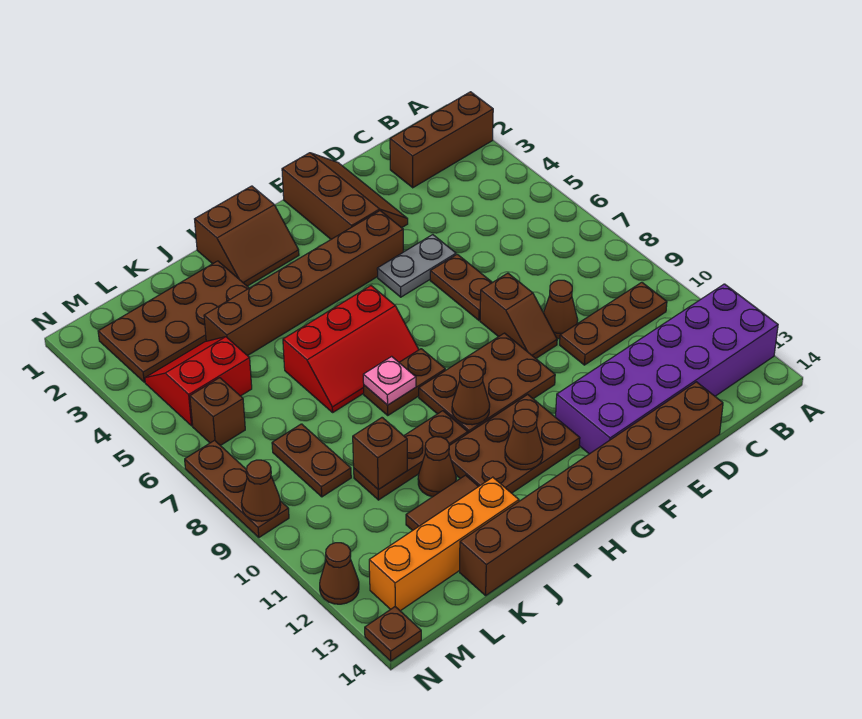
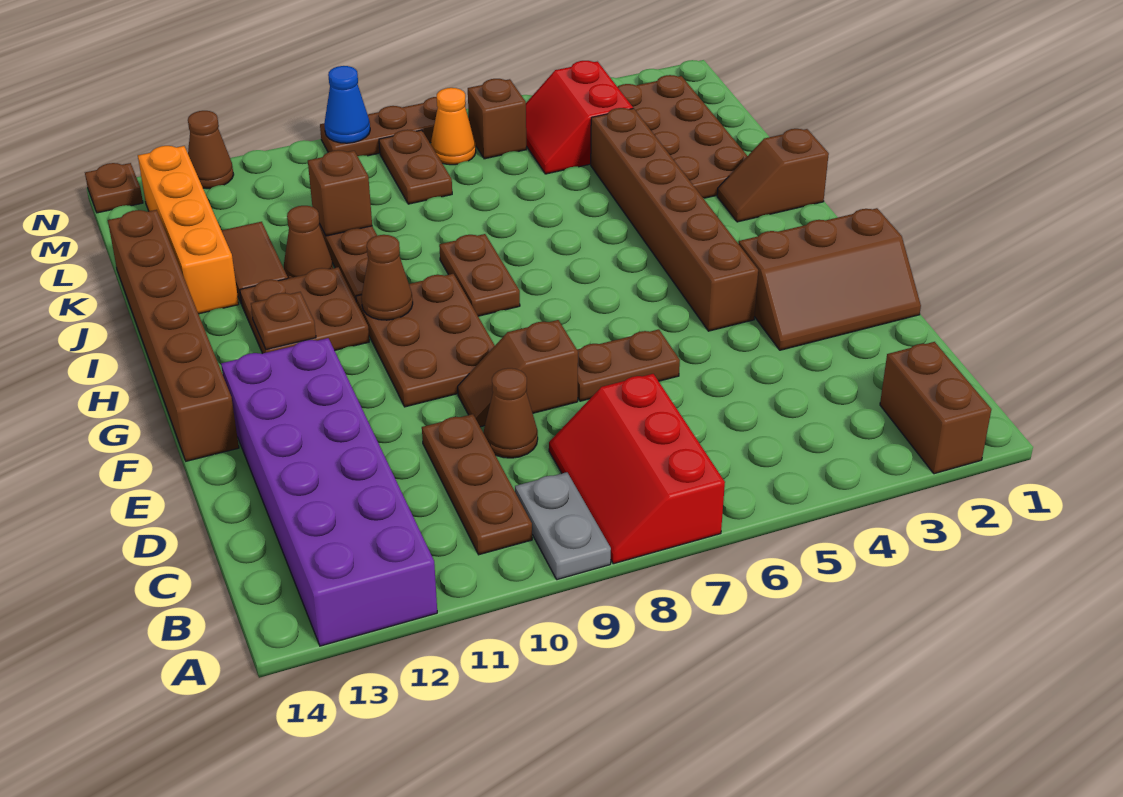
brown 1x3 brick [390,92,493,188] -> brown 1x2 brick [880,342,991,474]
brown 1x8 brick [460,382,723,596] -> brown 1x6 brick [108,210,239,461]
grey 1x2 plate [377,235,456,297] -> grey 1x2 plate moved to [515,472,611,580]
brown 2x3 plate [449,394,580,493] -> brown 2x2 plate [240,267,369,353]
brown 2x2 slope [195,186,299,286] -> brown 1x2 slope [717,129,829,222]
red 2x3 slope [283,286,419,412] -> red 2x3 slope moved to [549,374,725,564]
brown 1x1 cone [505,409,543,470] -> brown 1x1 plate [251,292,316,349]
pink 1x1 plate [363,356,416,405] -> none
red 2x2 slope [145,337,252,426] -> red 2x2 slope turned to [526,61,633,174]
brown 1x2 plate [272,424,351,497] -> brown 1x2 plate turned to [379,130,452,204]
none -> orange 1x1 cone [431,88,476,165]
brown 1x1 cone [242,460,281,521] -> blue 1x1 cone [324,66,370,143]

